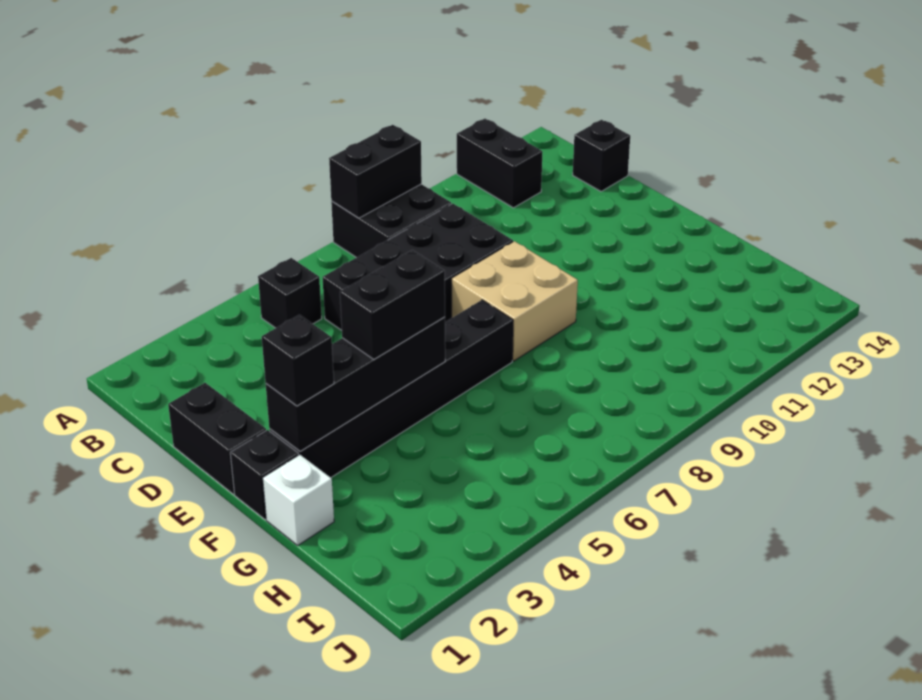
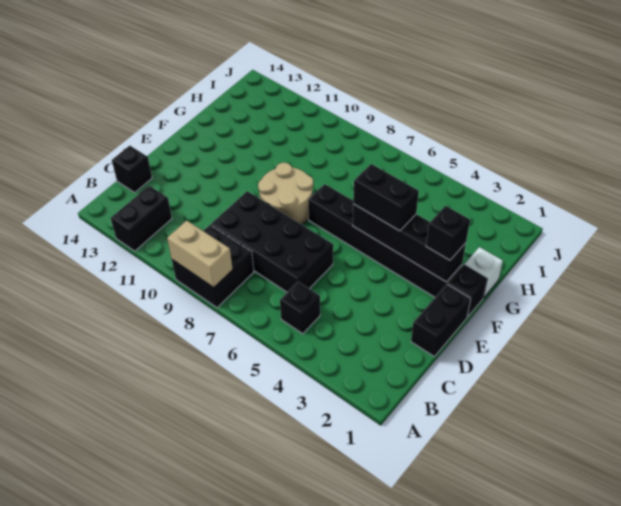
black 1x2 brick [329,125,422,218] -> tan 1x2 brick [167,220,233,288]
tan 2x2 brick [452,241,578,361] -> tan 2x2 round brick [258,163,313,224]

